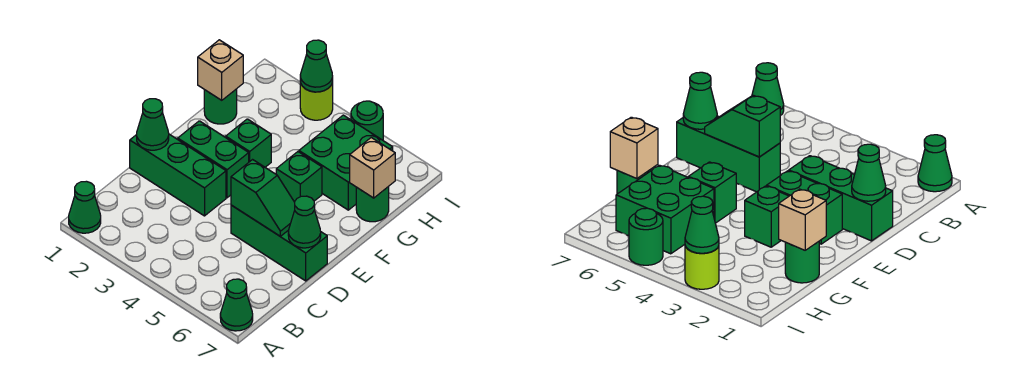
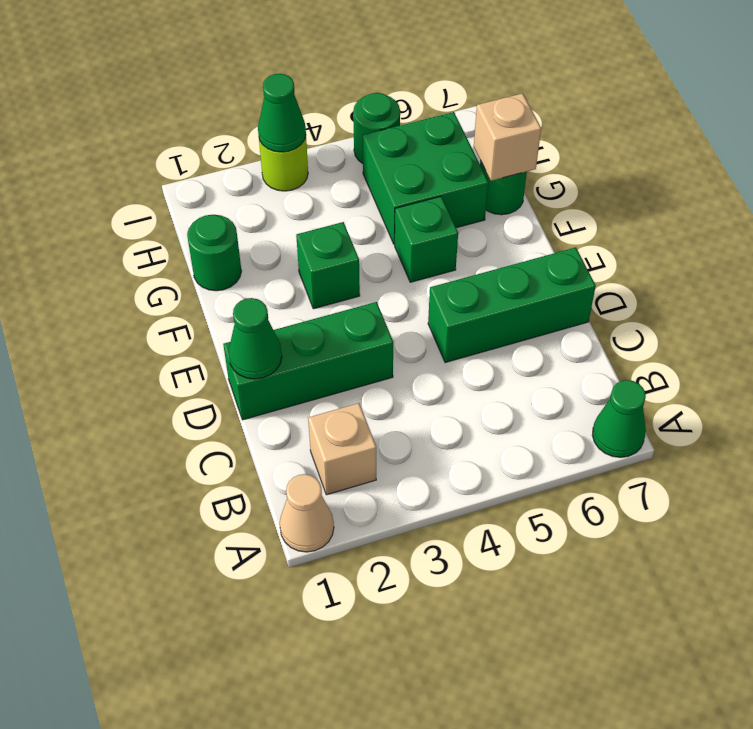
green 1x1 cone [69,181,101,233] -> tan 1x1 cone [280,474,334,552]
green 1x2 slope [231,160,295,236] -> none
green 1x1 cone [288,196,321,248] -> none
green 1x2 brick [178,121,249,198] -> none
tan 1x1 brick [198,40,243,100] -> tan 1x1 brick moved to [308,403,376,495]

